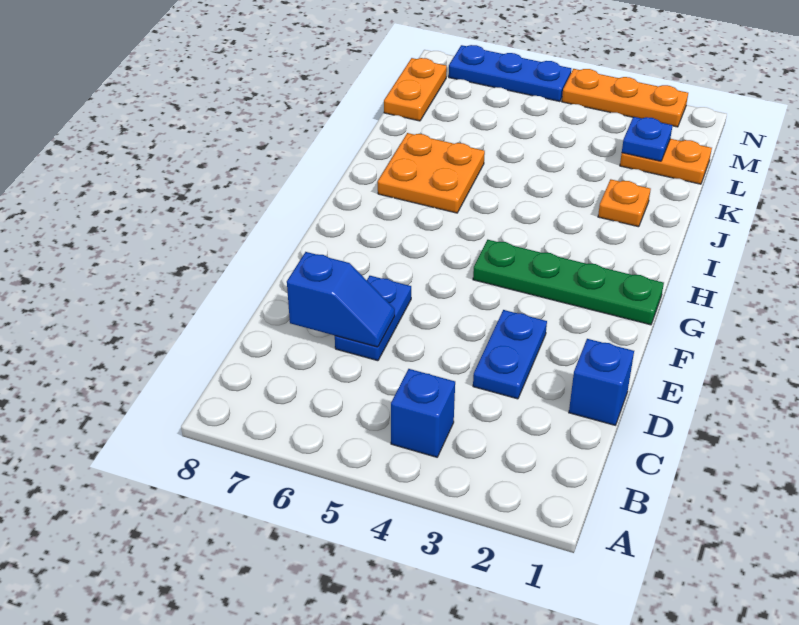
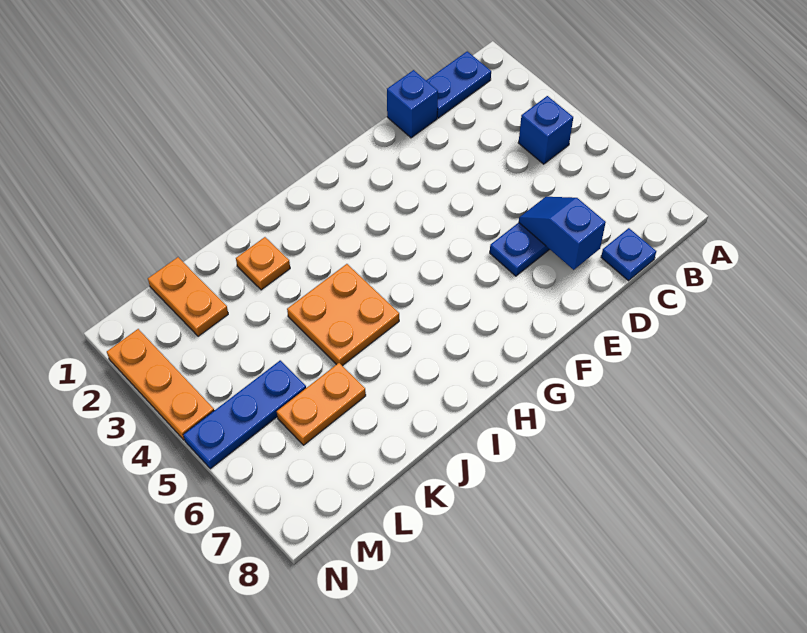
blue 1x2 plate [473,310,547,399] -> blue 1x2 plate moved to [426,51,491,118]
green 1x4 plate [473,240,664,325] -> none
orange 2x2 plate [378,133,485,213] -> orange 2x2 plate moved to [287,264,399,366]
blue 1x1 plate [622,117,673,161] -> blue 1x1 plate moved to [601,228,656,281]
orange 1x2 plate [384,58,447,121] -> orange 1x2 plate moved to [277,363,366,445]
blue 1x3 plate [449,45,571,102] -> blue 1x3 plate turned to [183,360,306,469]

